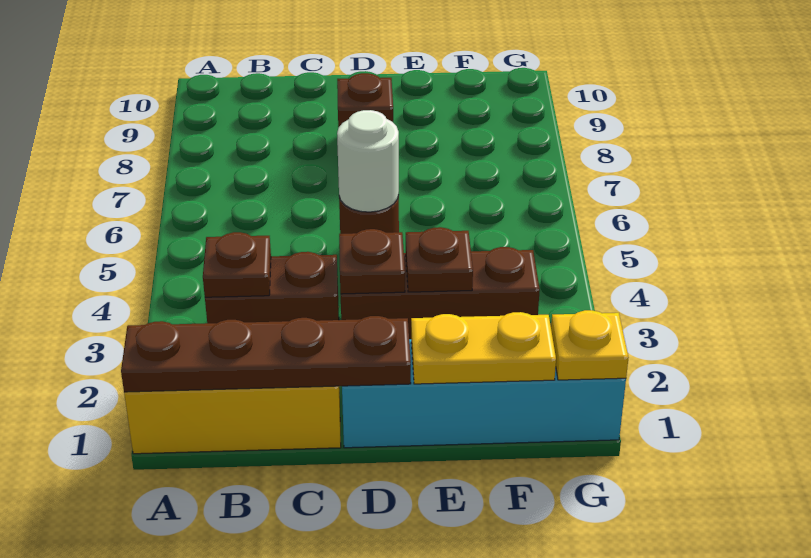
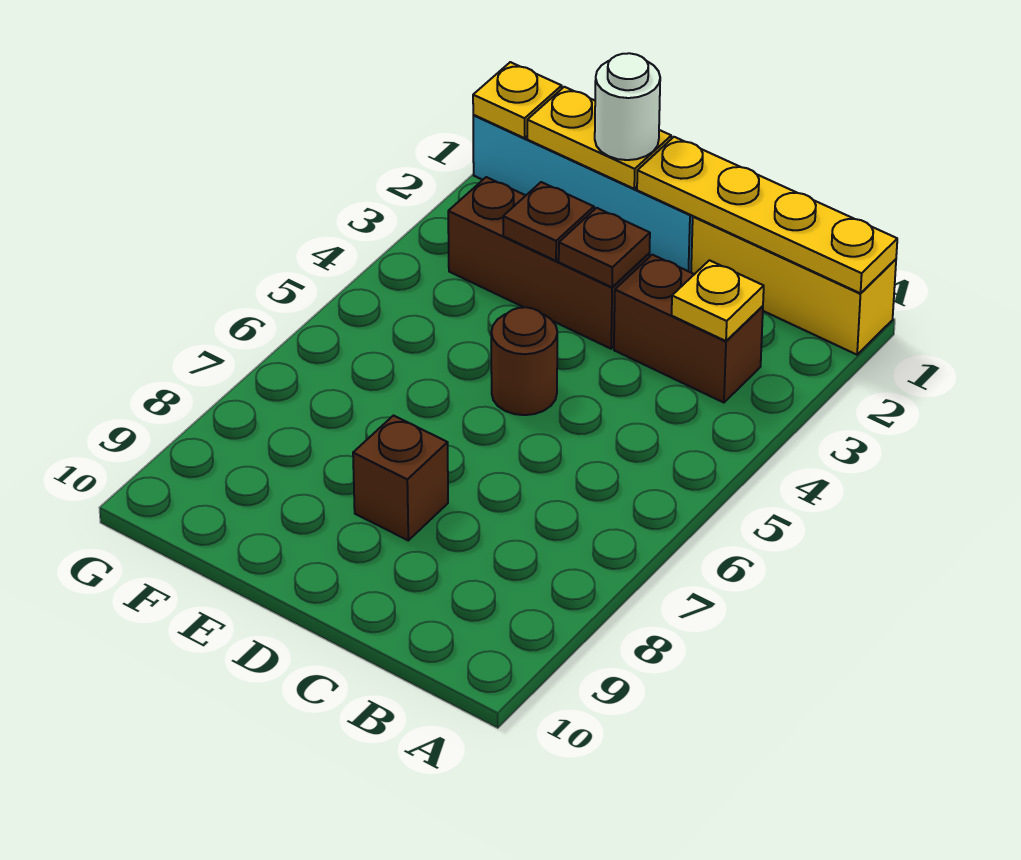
brown 1x4 plate [121,316,411,392] -> yellow 1x4 plate [637,137,897,293]
brown 1x1 plate [203,232,271,297] -> yellow 1x1 plate [672,260,764,341]
white 1x1 round brick [337,110,399,212] -> white 1x1 round brick moved to [595,53,660,160]

